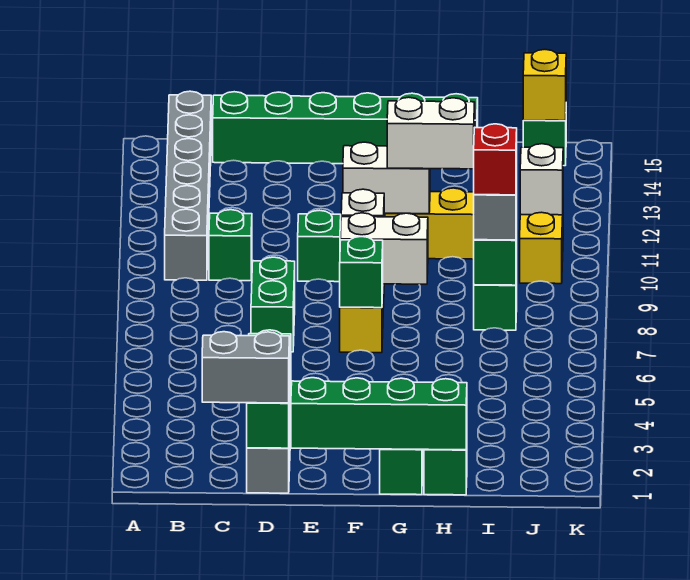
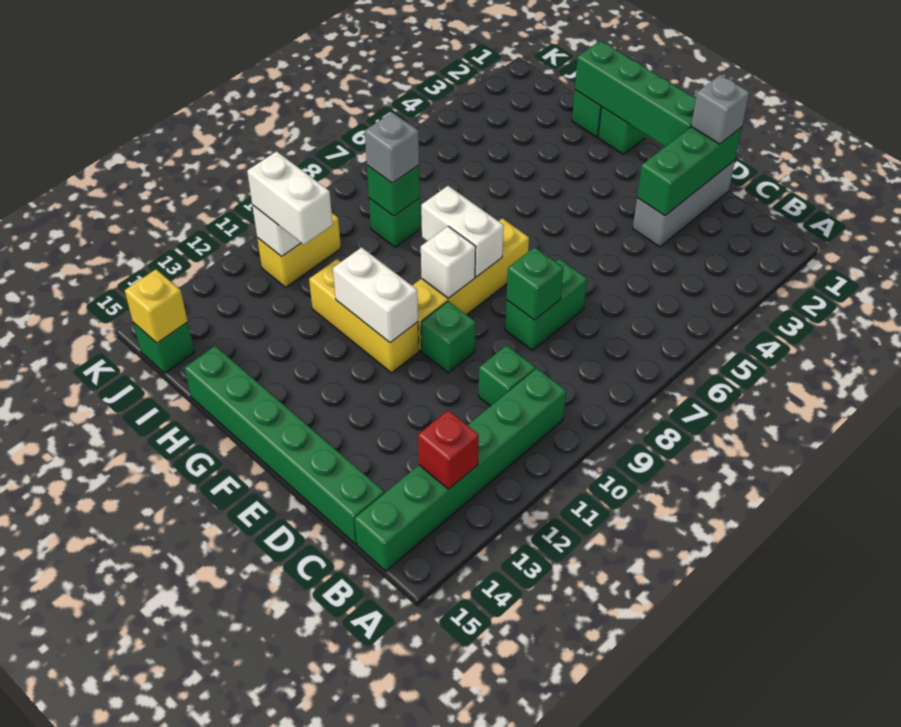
grey 1x6 brick [165,91,211,280] -> green 1x6 brick [354,368,566,571]
grey 1x2 brick [202,332,290,403] -> grey 1x1 brick [691,75,749,144]
green 1x1 brick [340,237,383,308] -> green 1x1 brick moved to [506,247,563,320]
white 1x2 brick [387,97,475,169] -> white 1x2 brick moved to [247,151,333,245]
red 1x1 brick [474,124,517,195] -> red 1x1 brick moved to [418,410,479,489]

